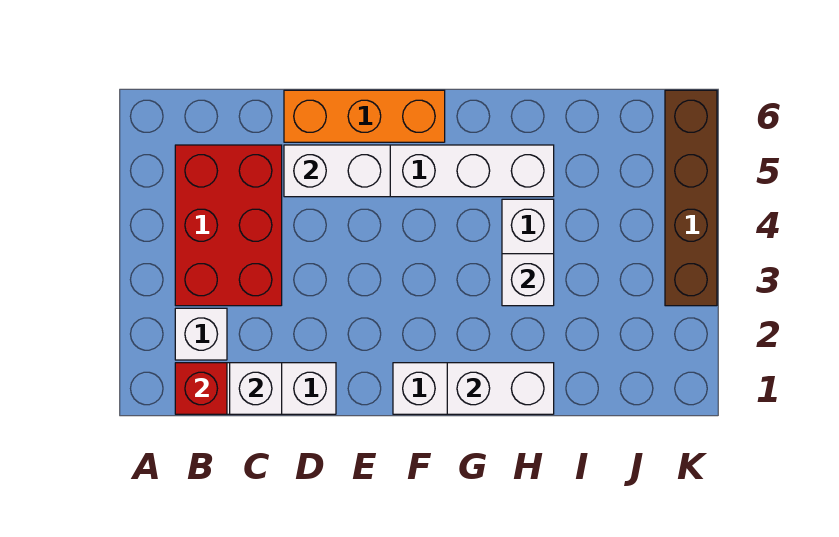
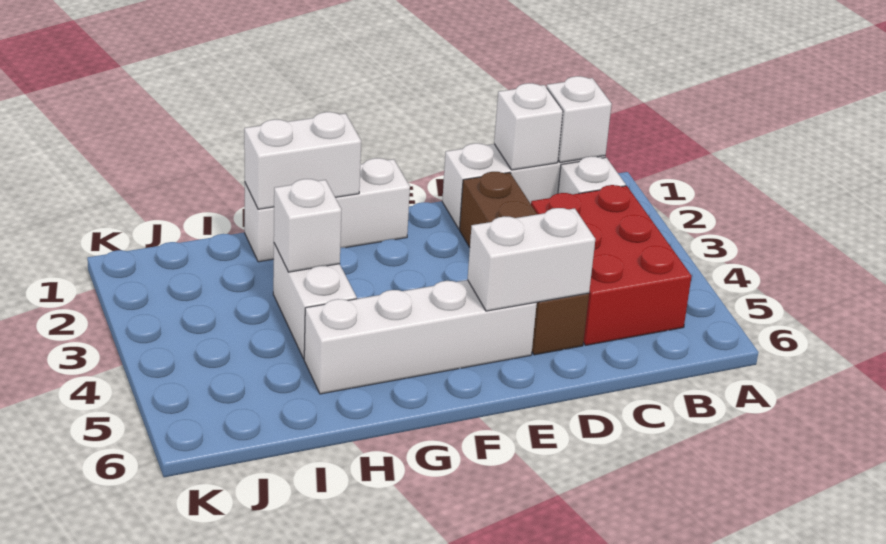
red 1x1 brick [175,363,227,414] -> white 1x1 brick [547,76,612,163]
orange 1x3 brick [284,90,445,142] -> none
brown 1x4 brick [665,90,717,306] -> brown 1x4 brick moved to [460,172,589,355]

